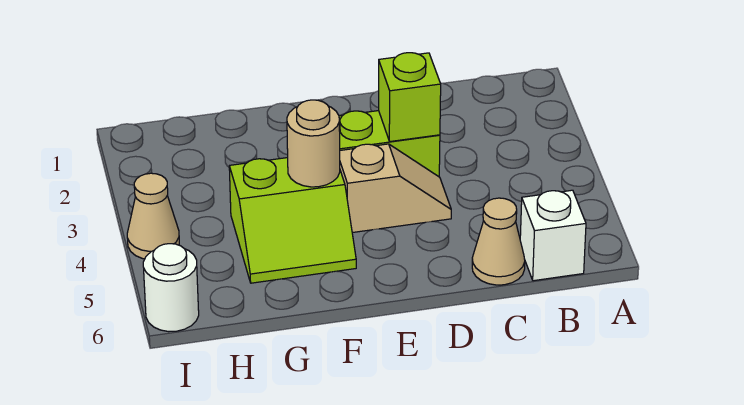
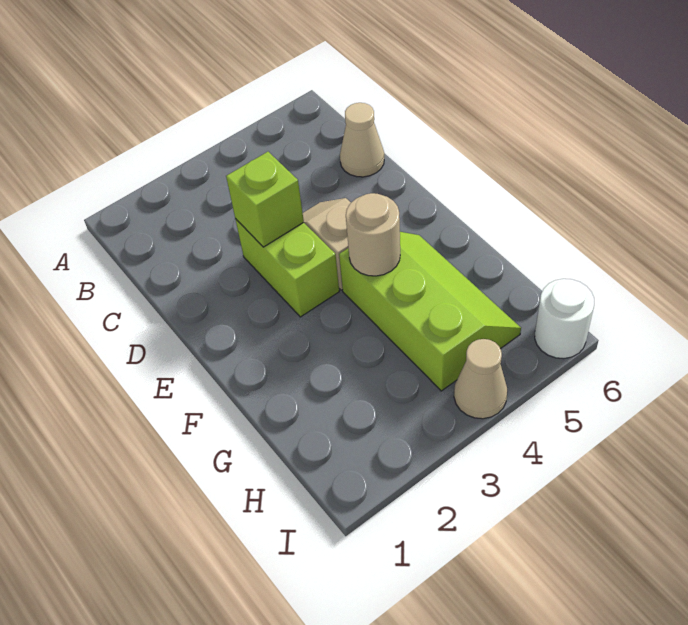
white 1x1 brick [520,190,586,281] -> none
lime 2x2 slope [229,158,356,283] -> lime 2x3 slope [339,232,521,391]

